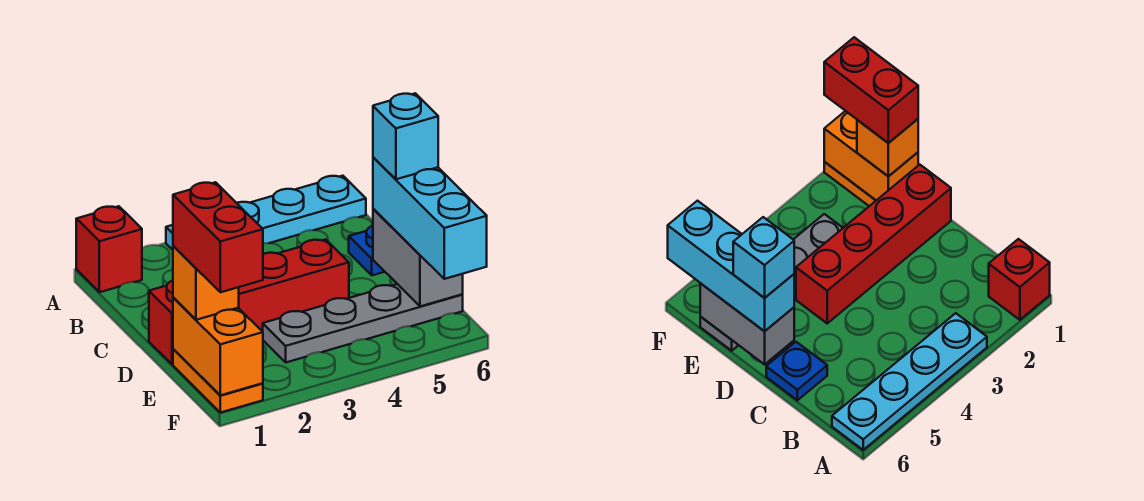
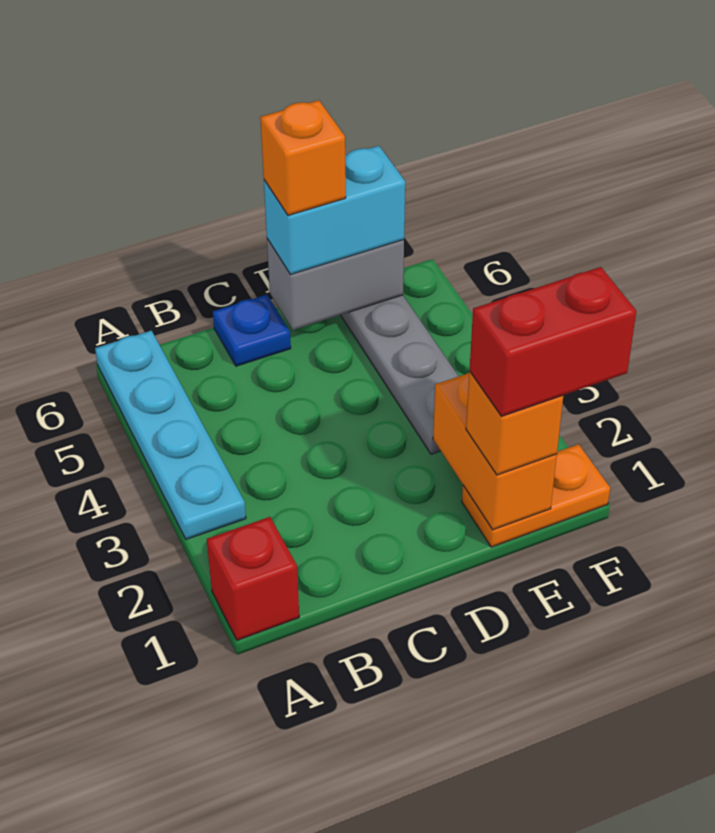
red 1x4 brick [149,240,349,364] -> none
cyan 1x3 brick [373,157,487,279] -> cyan 1x2 brick [264,146,405,275]
cyan 1x1 brick [373,93,438,179] -> orange 1x1 brick [260,100,346,216]
orange 1x2 brick [173,297,263,395] -> orange 1x2 brick turned to [433,373,557,530]

